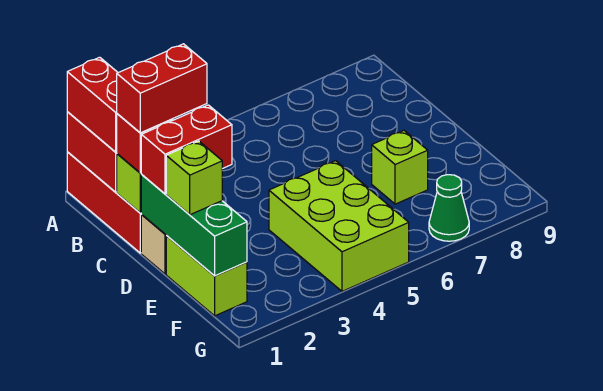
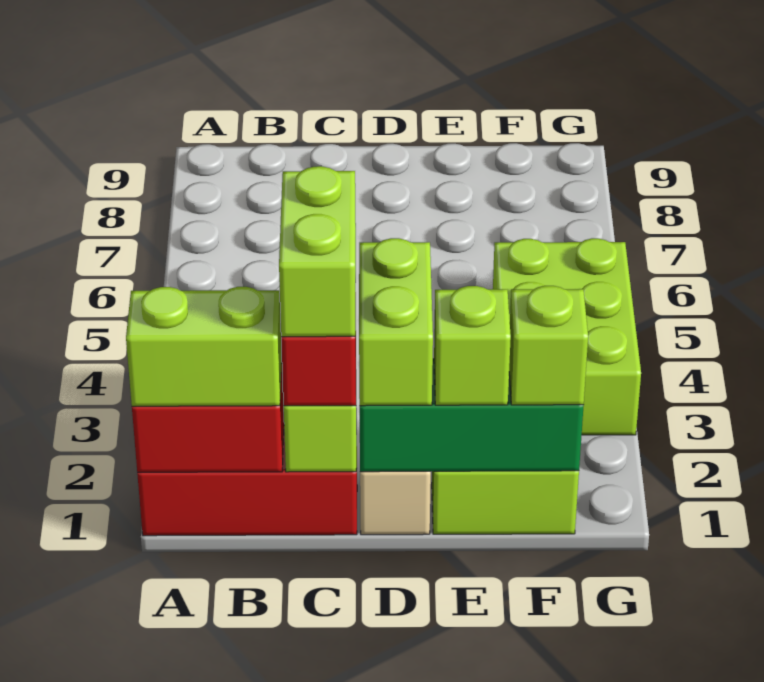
red 1x2 brick [67,57,118,152] -> lime 1x2 brick [126,287,282,406]
red 1x2 brick [117,44,207,133] -> lime 1x2 brick [279,166,356,337]
red 1x2 brick [141,105,232,194] -> lime 1x2 brick [359,238,433,406]
lime 2x3 brick [269,161,409,291] -> lime 2x3 brick turned to [493,238,641,435]
lime 1x1 brick [372,131,428,204] -> lime 1x1 brick moved to [509,286,588,405]
green 1x1 cone [429,175,469,241] -> none

